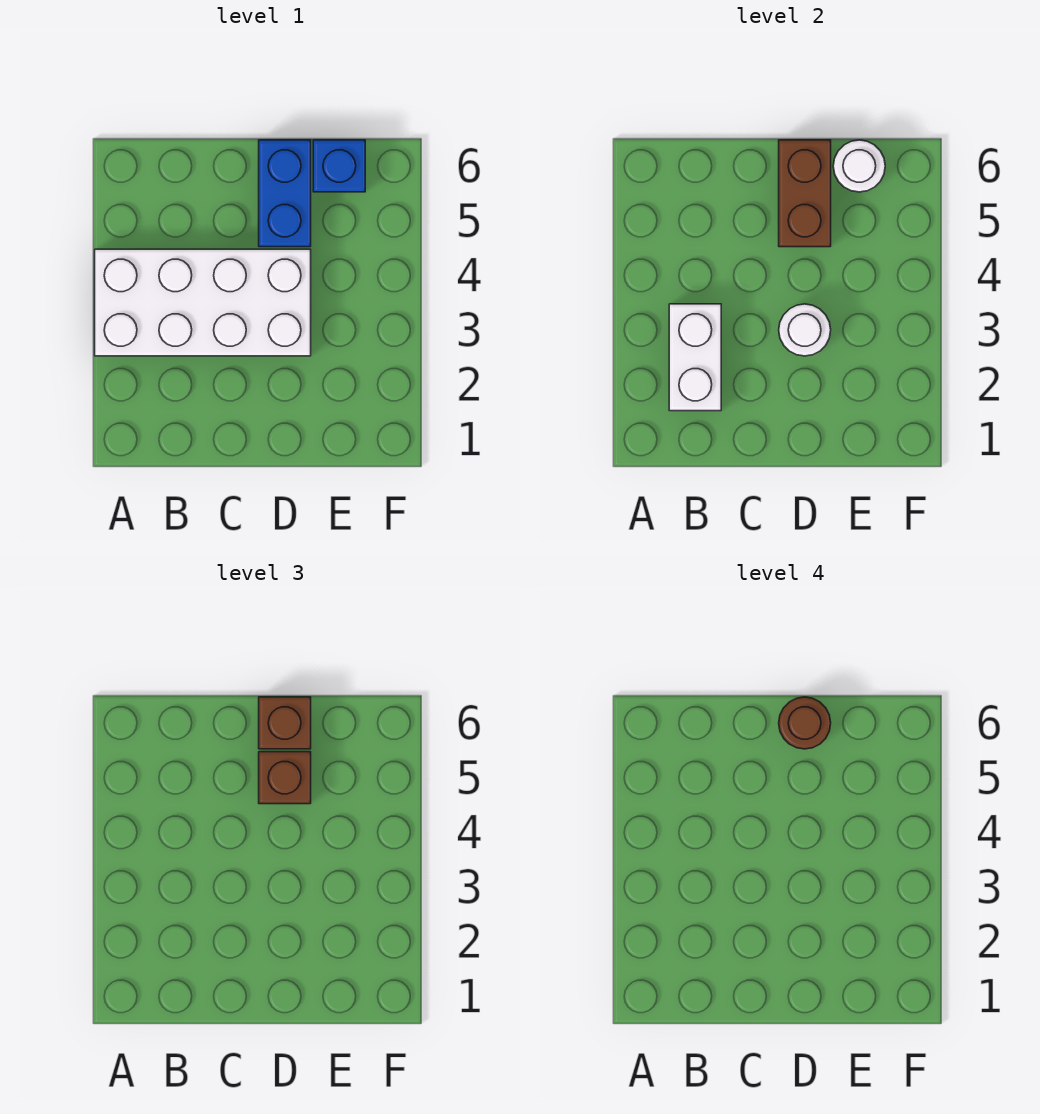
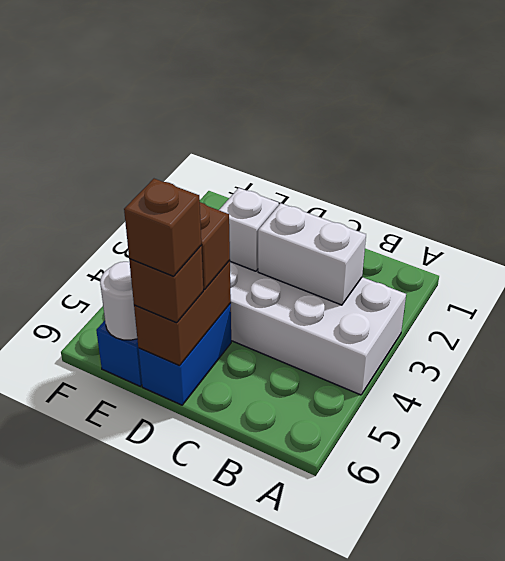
white 1x2 brick [669,304,721,411] -> white 1x2 brick turned to [258,203,366,305]
white 1x1 round brick [779,304,831,356] -> white 1x1 brick [219,188,279,271]
brown 1x1 round brick [779,697,831,749] -> brown 1x1 brick [124,179,201,276]

